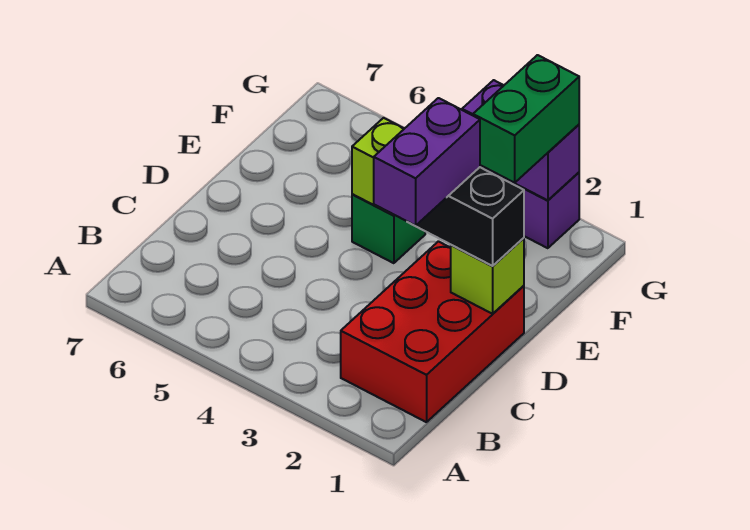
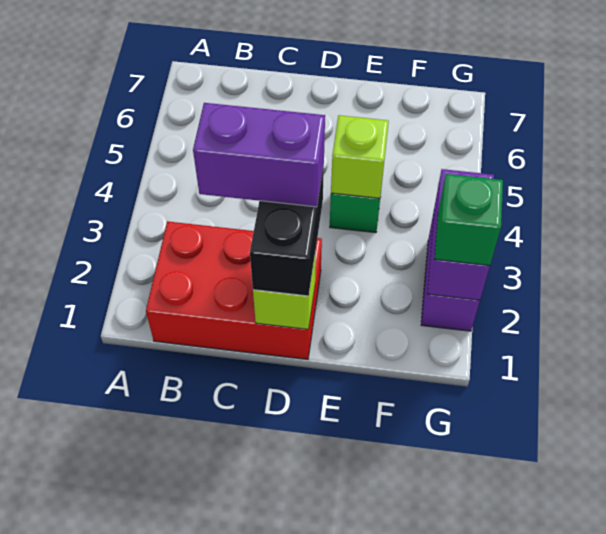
green 1x2 brick [473,55,579,183] -> green 1x1 brick [434,174,503,266]

